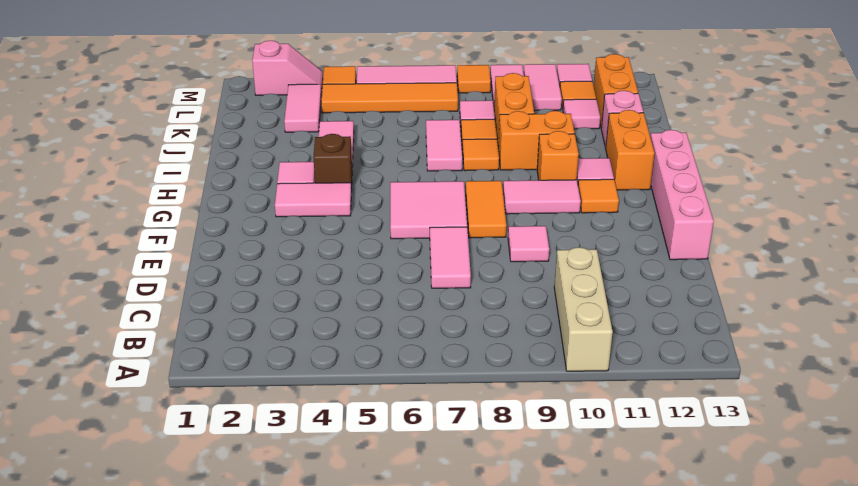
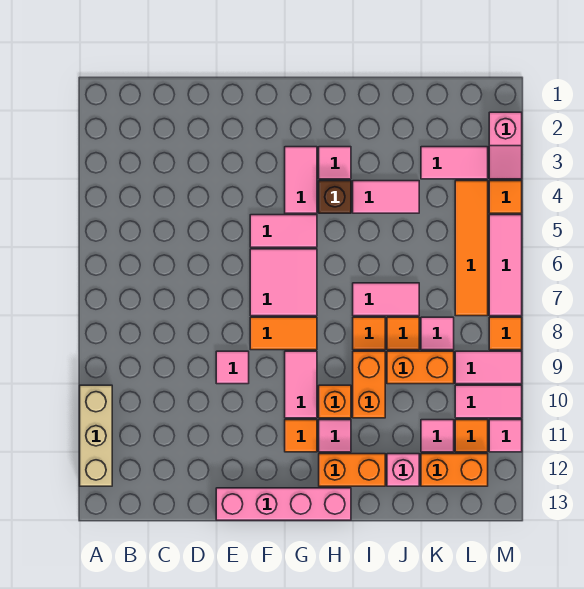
tan 1x3 brick [554,247,613,371] -> tan 1x3 brick turned to [80,385,112,486]
pink 1x2 tile [430,227,471,288] -> pink 1x2 tile moved to [250,215,317,247]

